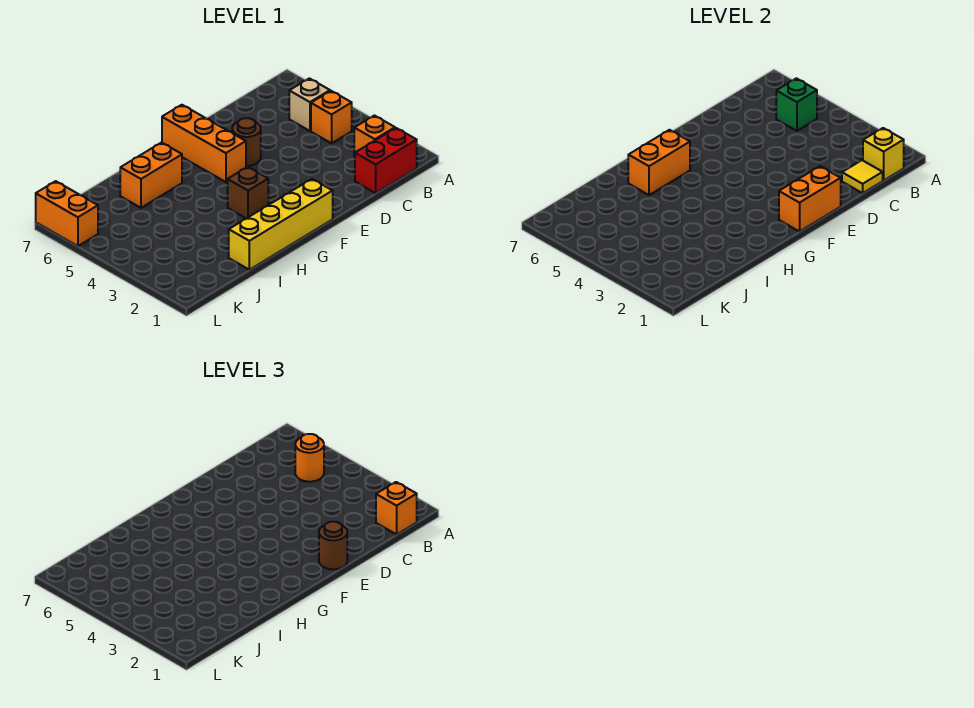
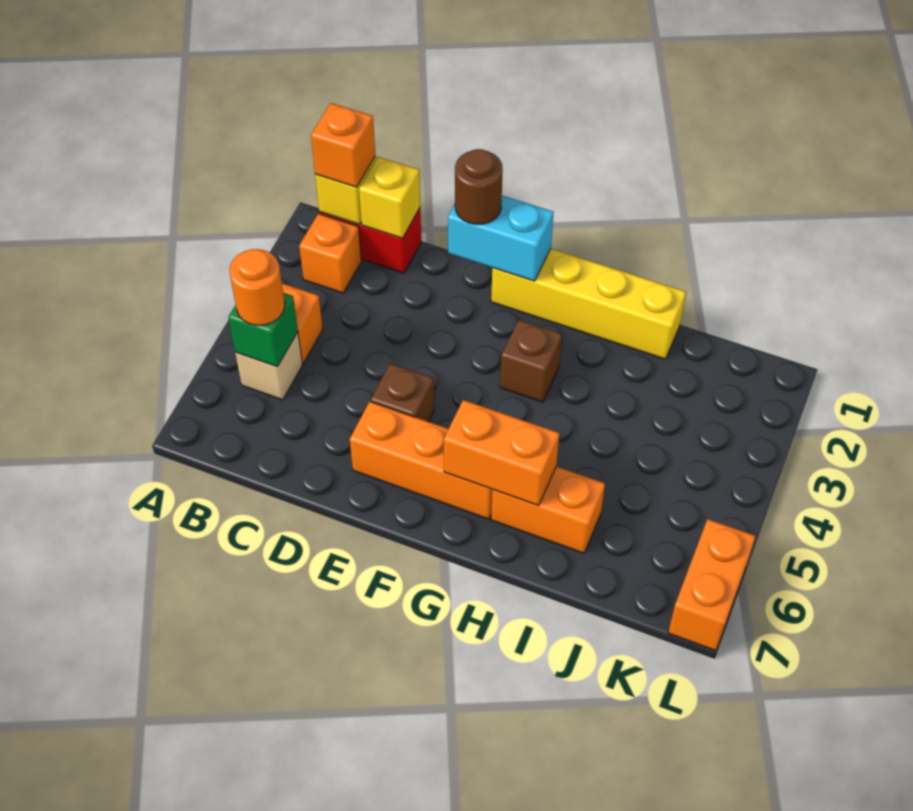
yellow 1x1 tile [842,160,883,193] -> yellow 1x1 brick [359,157,420,238]
orange 1x2 brick [779,166,841,231] -> cyan 1x2 brick [448,196,554,281]
brown 1x1 round brick [232,118,261,166] -> brown 1x1 brick [371,363,434,422]
orange 1x3 brick [162,105,246,182] -> orange 1x3 brick turned to [350,402,493,519]

